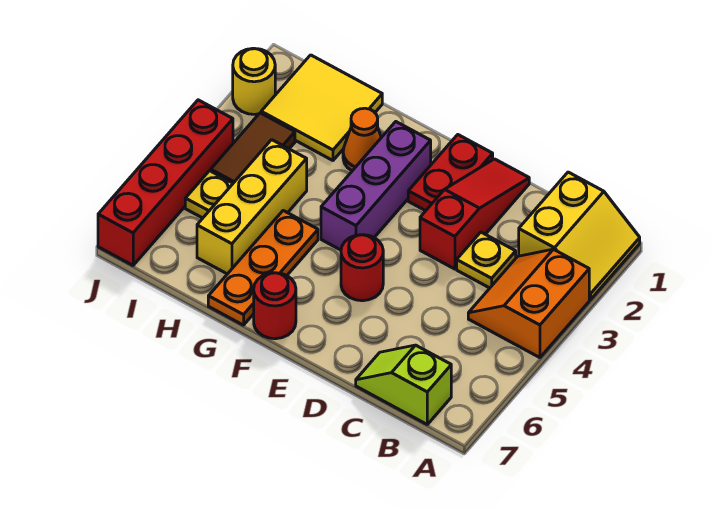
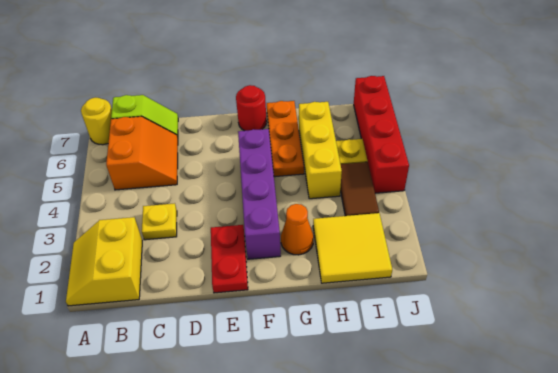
orange 2x2 slope [468,249,589,358] -> orange 2x2 slope moved to [106,116,178,190]
red 1x3 slope [420,159,529,269] -> none
red 1x1 round brick [341,235,383,301] -> none
purple 1x3 brick [321,122,431,250] -> purple 1x4 brick [238,129,281,259]
yellow 1x1 round brick [233,48,275,114] -> yellow 1x1 round brick moved to [81,98,112,145]

